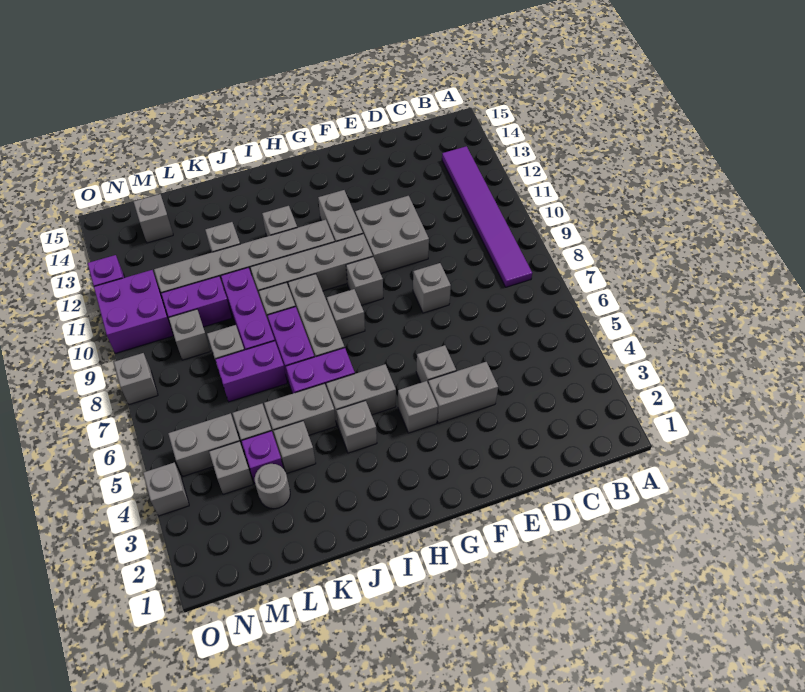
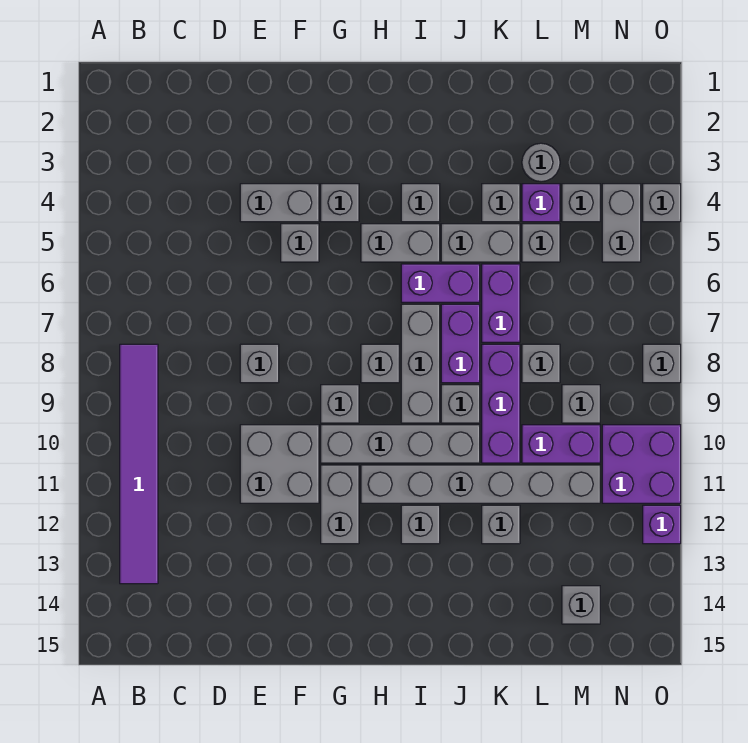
purple 1x2 brick [215,341,287,402] -> purple 1x2 brick turned to [482,264,520,342]
grey 1x2 brick [168,413,240,476] -> grey 1x2 brick turned to [602,184,641,262]

